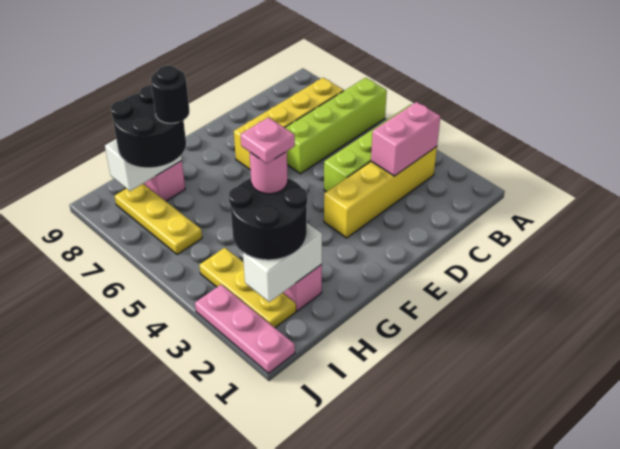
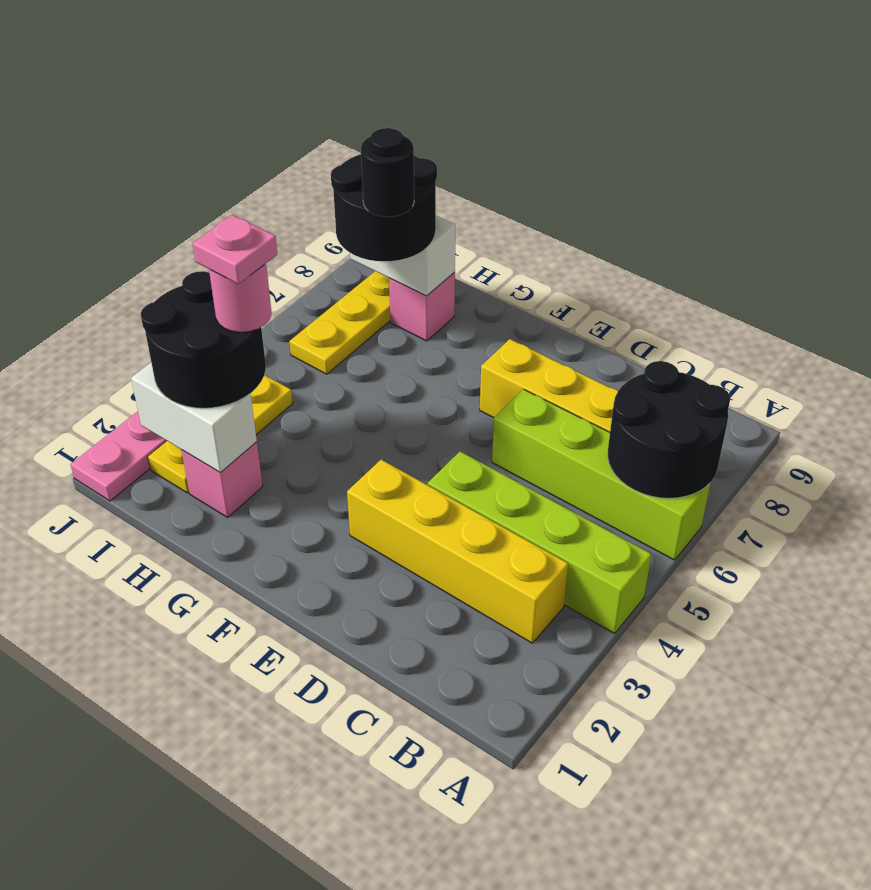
none -> black 2x2 round brick [608,361,730,498]
pink 1x2 brick [371,102,440,176] -> none

